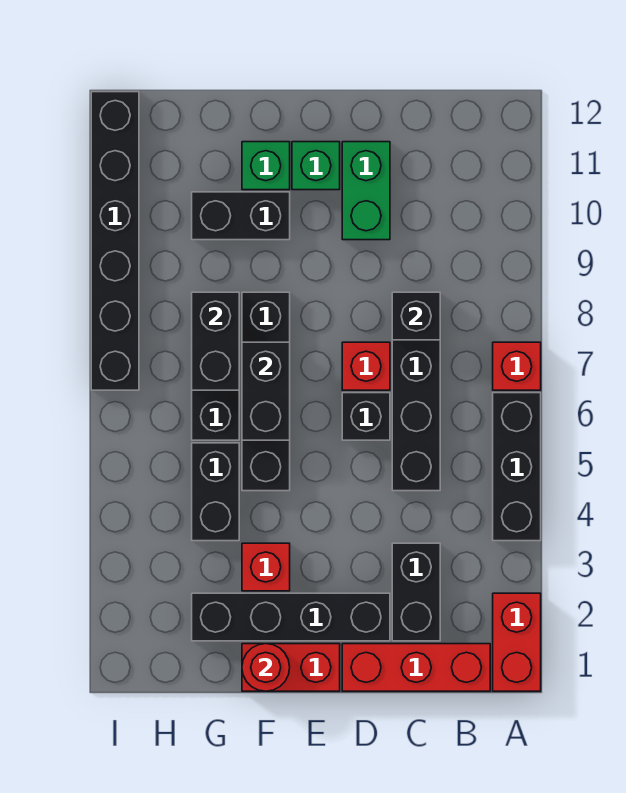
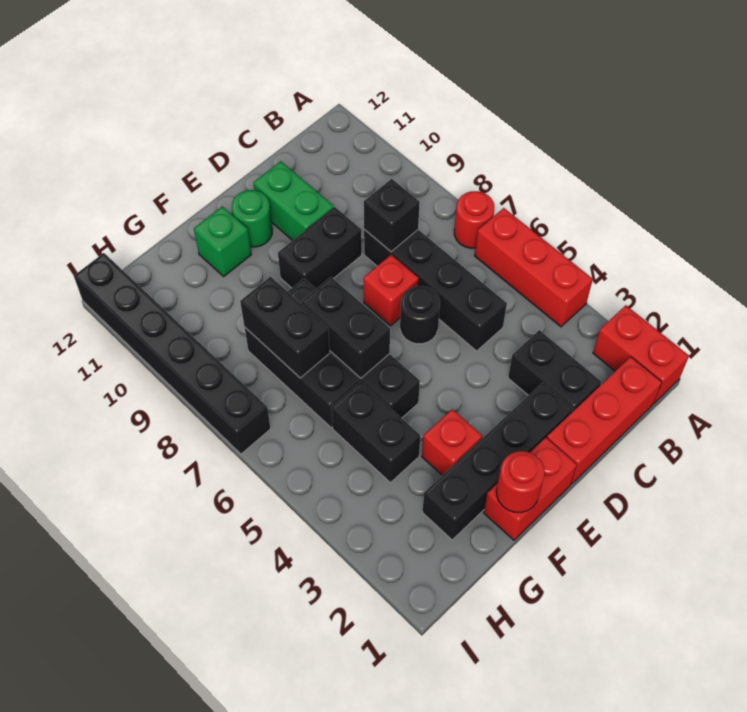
black 1x3 brick [493,393,541,541] -> red 1x3 brick [475,208,593,327]
red 1x1 brick [493,342,541,390] -> red 1x1 round brick [454,191,494,248]
black 1x1 brick [342,393,390,440] -> black 1x1 round brick [400,286,440,344]
green 1x1 brick [292,142,340,190] -> green 1x1 round brick [232,190,272,247]
black 1x2 brick [192,192,290,240] -> black 1x2 brick moved to [278,207,362,289]

